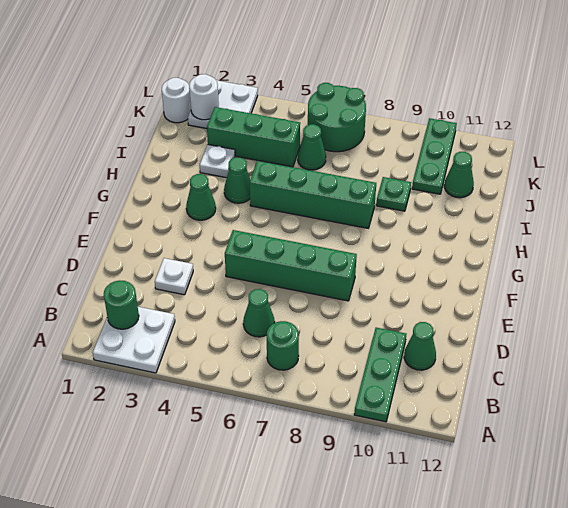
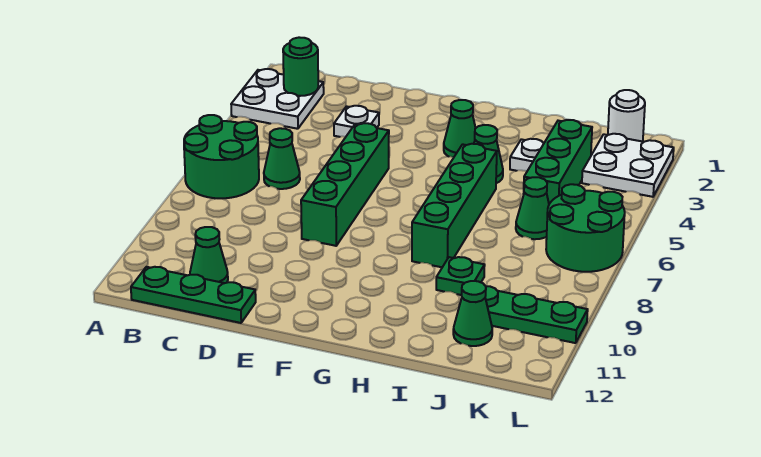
green 1x3 plate [354,328,406,422] -> green 1x3 plate moved to [131,267,256,323]
green 1x1 round brick [267,321,299,370] -> green 2x2 round brick [184,115,259,198]
white 1x1 round brick [189,74,219,120] -> none

